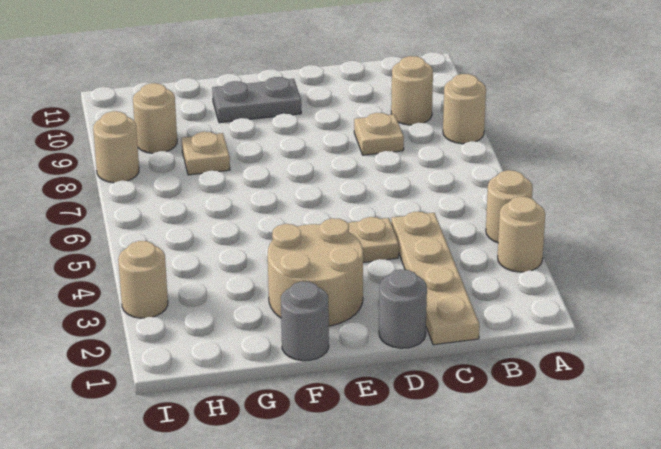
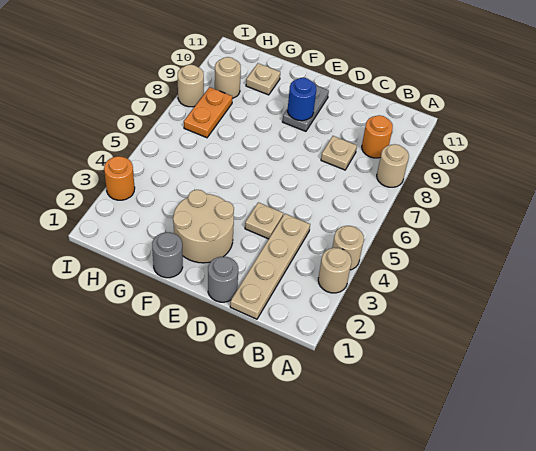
tan 1x1 round brick [391,56,433,125] -> orange 1x1 round brick [362,115,393,158]
none -> blue 1x1 round brick [288,78,316,121]
grey 1x2 plate [212,77,301,123] -> grey 1x2 plate turned to [283,85,329,131]
tan 1x1 plate [182,132,230,175] -> tan 1x1 plate moved to [246,63,280,95]
none -> orange 1x2 plate [184,87,232,138]
tan 1x1 round brick [118,241,168,318] -> orange 1x1 round brick [104,156,135,200]

